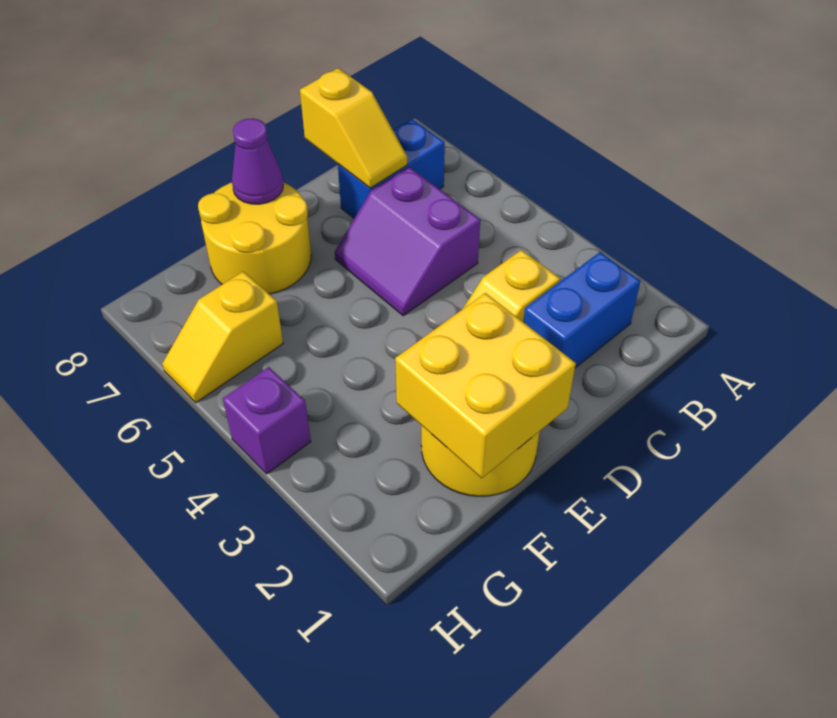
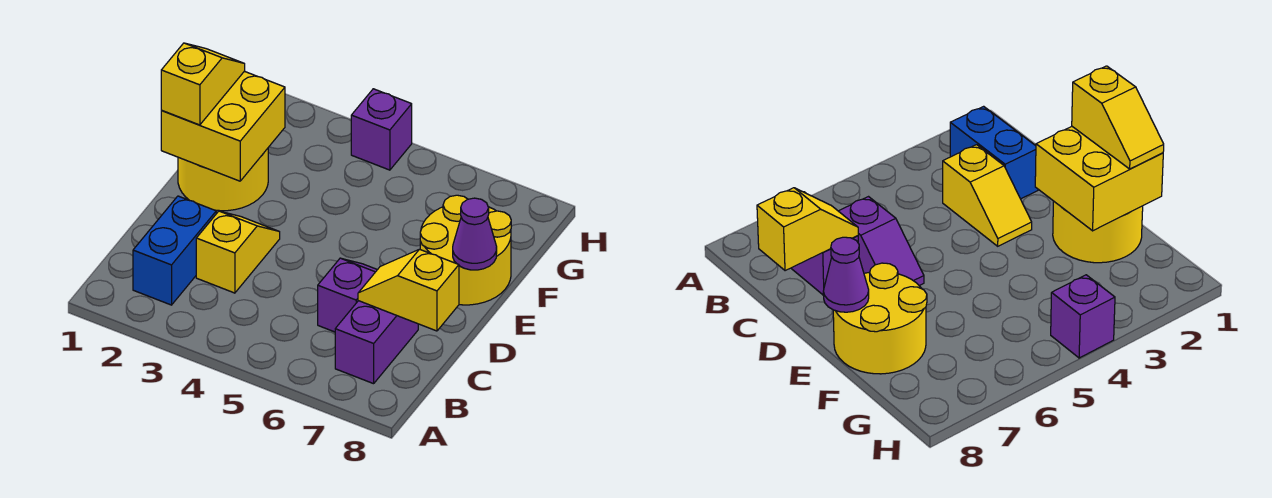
blue 1x2 brick [338,119,445,218] -> purple 1x2 brick [335,301,418,384]
purple 2x2 slope [335,167,480,316] -> purple 1x2 slope [318,258,377,332]
yellow 1x2 slope [162,271,283,403] -> yellow 1x2 slope moved to [161,43,245,125]

